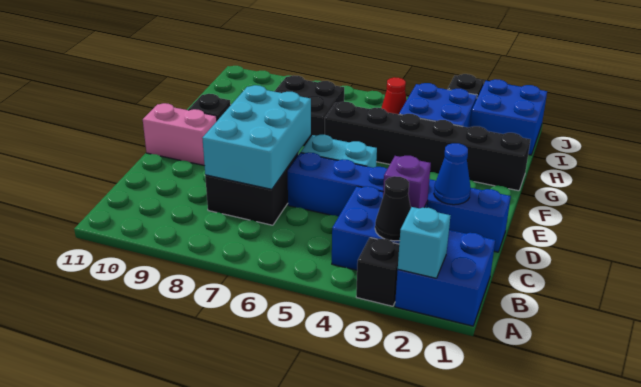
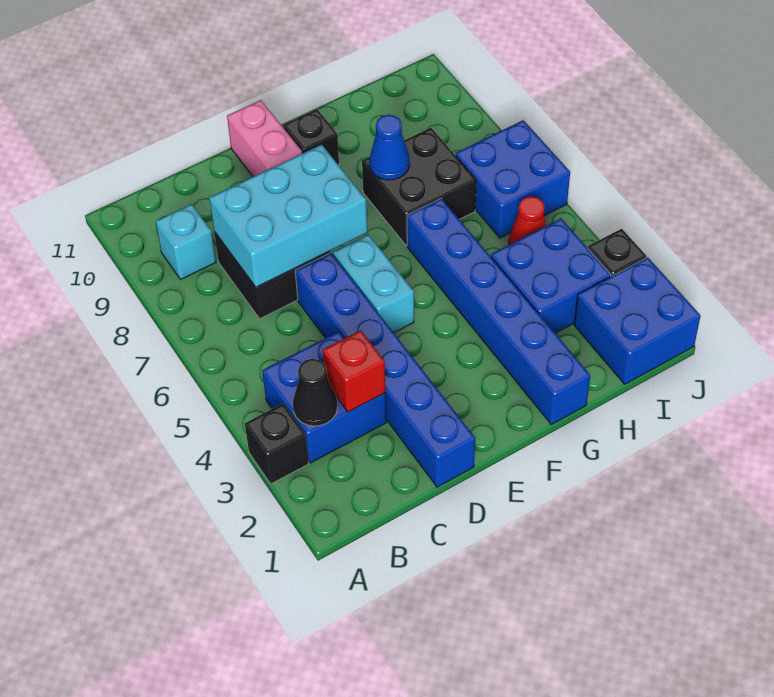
blue 2x2 brick [395,230,495,326] -> blue 2x2 brick moved to [456,120,570,238]
cyan 1x1 brick [398,207,451,278] -> cyan 1x1 brick moved to [156,204,216,280]
purple 1x1 brick [383,156,431,208] -> red 1x1 brick [323,330,385,412]
blue 1x1 cone [434,143,471,205] -> blue 1x1 cone moved to [369,115,410,180]
black 1x6 brick [325,102,531,191] -> blue 1x6 brick [407,198,590,424]

